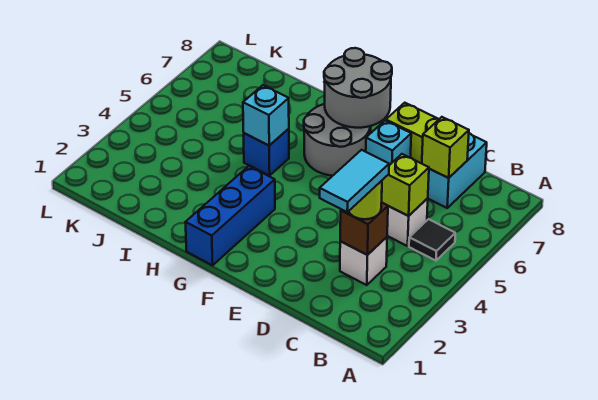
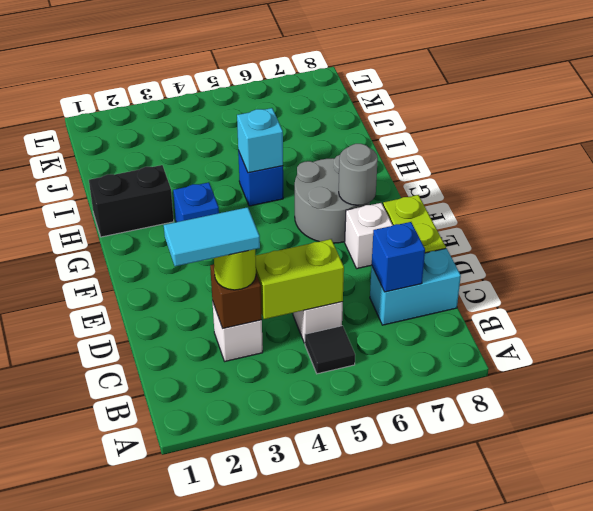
lime 1x1 brick [382,154,429,216] -> lime 1x2 brick [255,239,344,319]
lime 1x1 brick [422,117,469,178] -> blue 1x1 brick [372,222,425,292]
cyan 1x1 brick [366,121,411,165] -> white 1x1 brick [345,203,393,269]
grey 2x2 round brick [324,48,392,128] -> grey 1x1 round brick [339,144,378,205]
blue 1x3 brick [186,166,275,265] -> blue 1x1 brick [173,182,219,222]
none -> black 1x2 brick [89,165,174,237]

